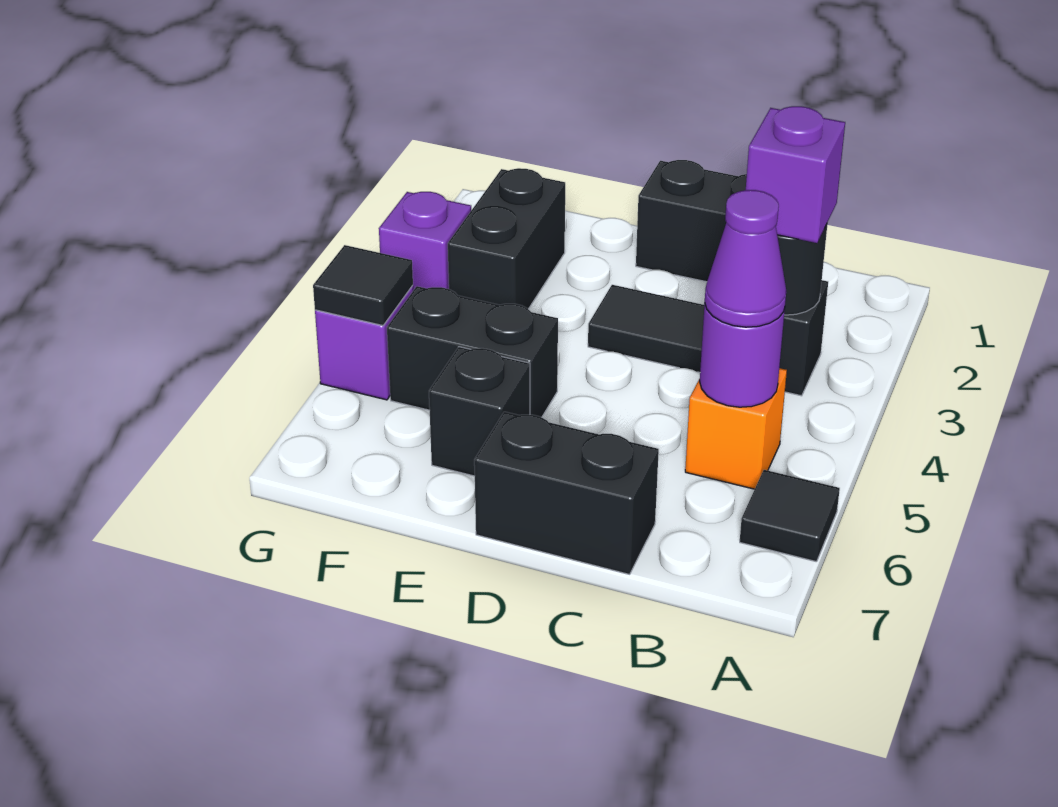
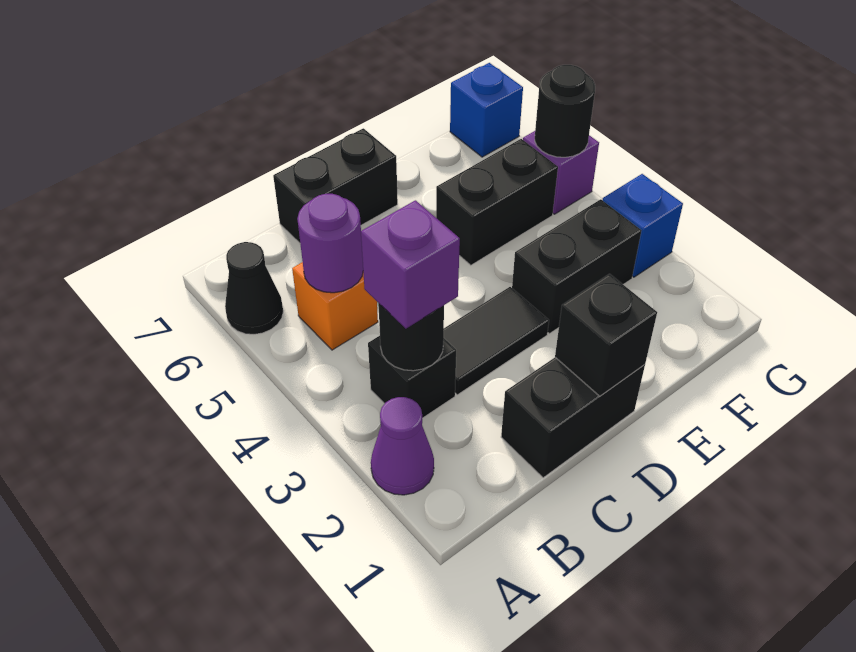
black 1x1 tile [740,470,840,562] -> black 1x1 cone [225,242,283,334]
purple 1x1 cone [705,190,786,327] -> purple 1x1 cone moved to [371,397,434,495]
black 1x1 brick [429,347,530,476] -> black 1x1 brick moved to [555,274,657,396]
black 1x2 brick [448,168,565,309] -> black 1x2 brick turned to [512,199,642,334]
purple 1x1 brick [379,192,471,290] -> blue 1x1 brick [603,174,683,277]
black 1x1 tile [313,245,413,326] -> black 1x1 round brick [535,65,595,157]
none -> blue 1x1 brick [450,63,523,157]

